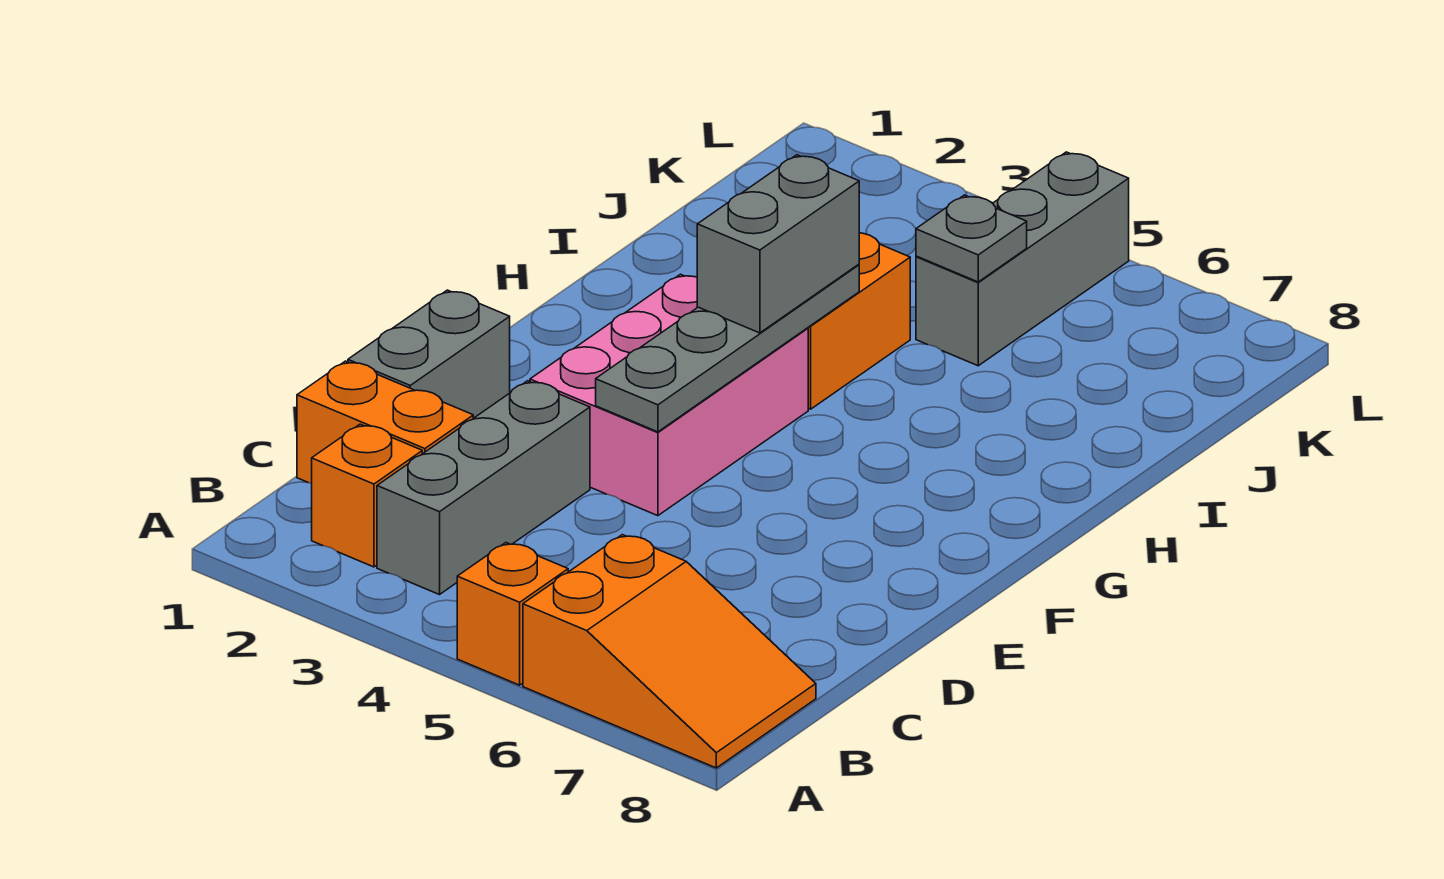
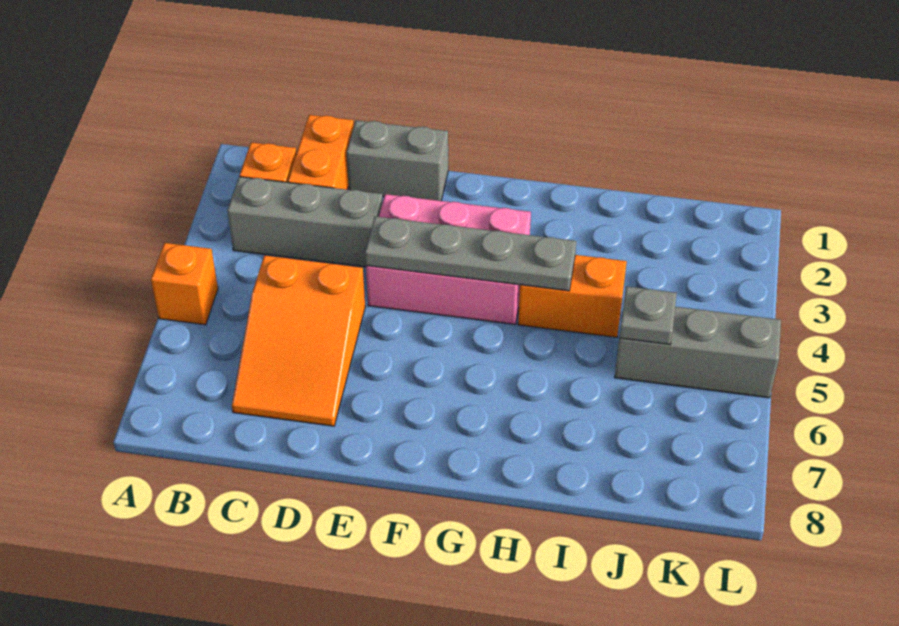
orange 2x3 slope [523,535,816,768] -> orange 2x3 slope moved to [232,255,365,426]
grey 1x2 brick [697,155,859,333] -> none

